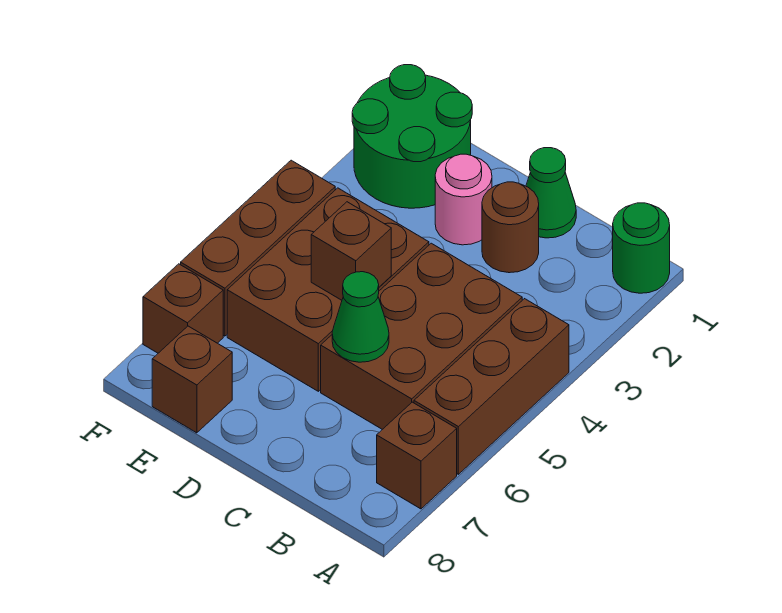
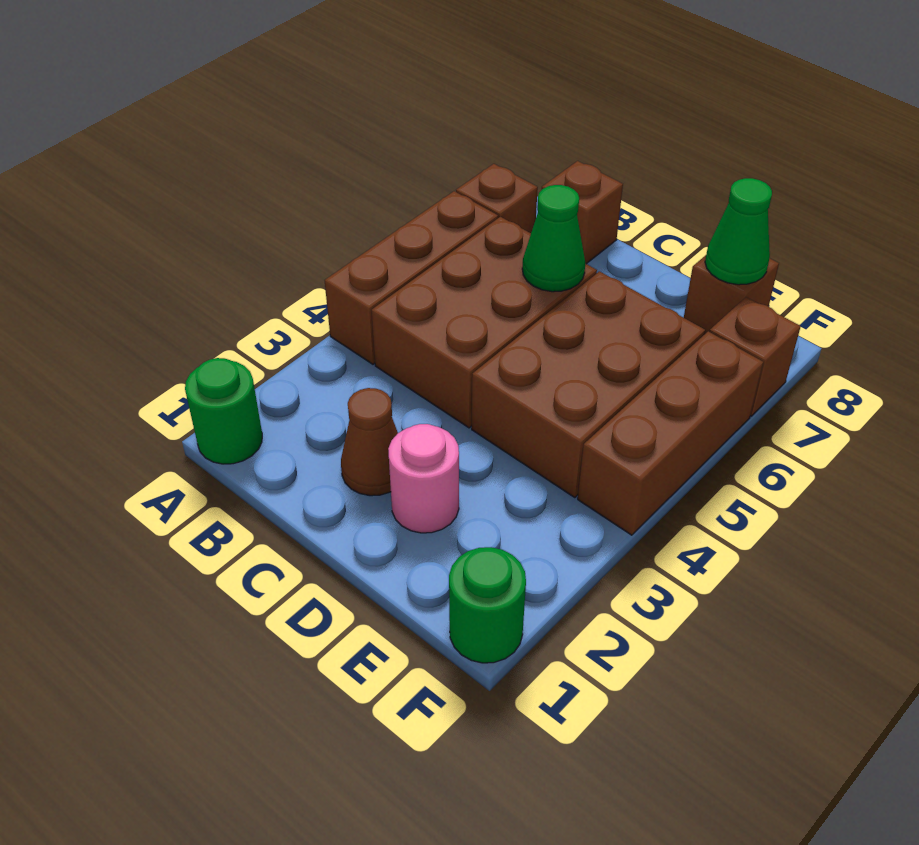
green 1x1 cone [526,148,576,238] -> green 1x1 cone moved to [705,178,772,285]
brown 1x1 round brick [482,182,539,273] -> brown 1x1 cone [341,388,398,496]
brown 1x1 brick [311,202,391,300] -> brown 1x1 brick moved to [542,161,623,264]
green 2x2 round brick [352,65,472,208] -> green 1x1 round brick [449,547,526,663]

